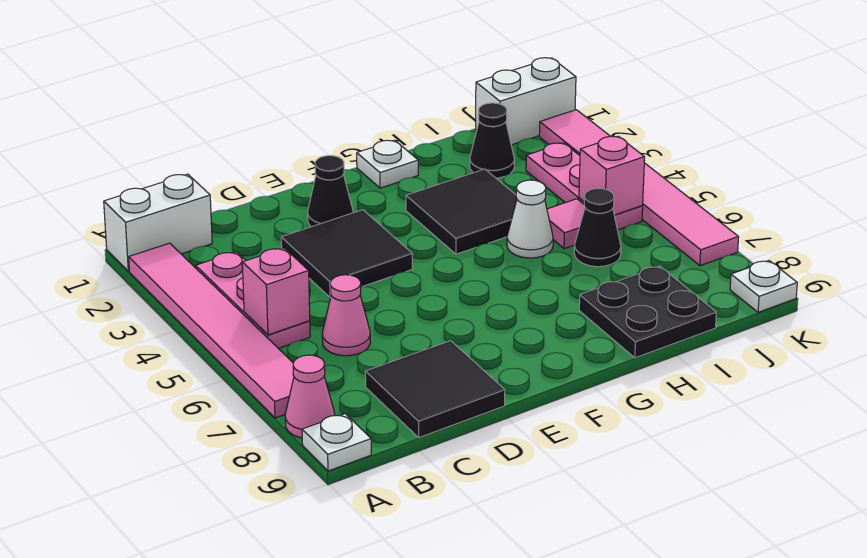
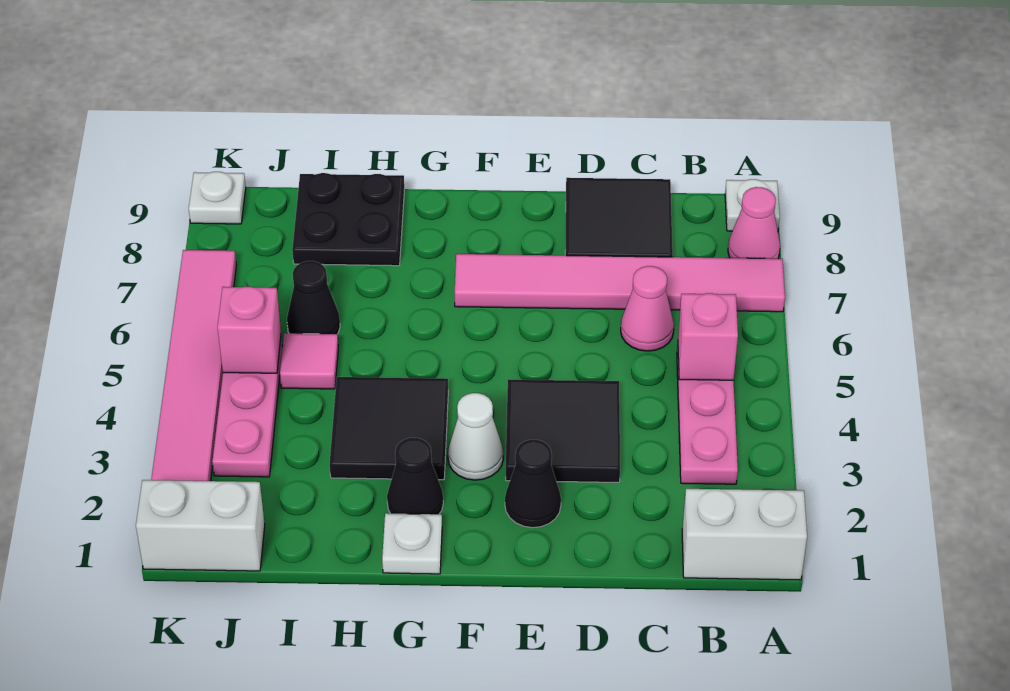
pink 1x6 tile [129,243,294,418] -> pink 1x6 tile turned to [455,254,785,312]
white 1x1 cone [507,180,553,258] -> white 1x1 cone moved to [448,393,503,480]
black 1x1 cone [470,103,514,178] -> black 1x1 cone moved to [387,438,443,514]

